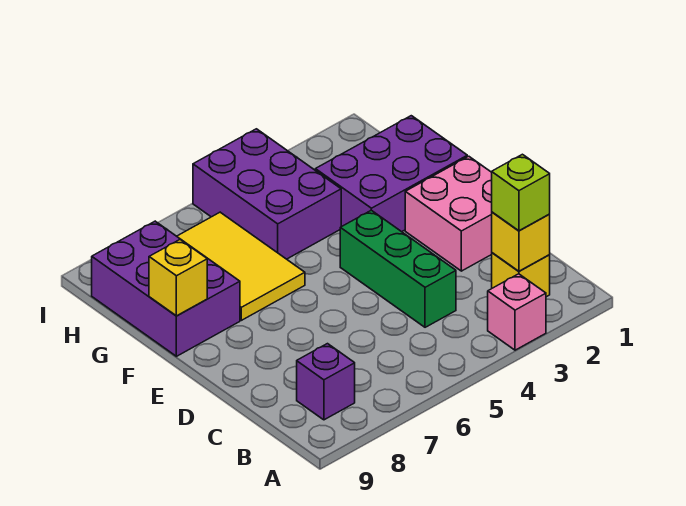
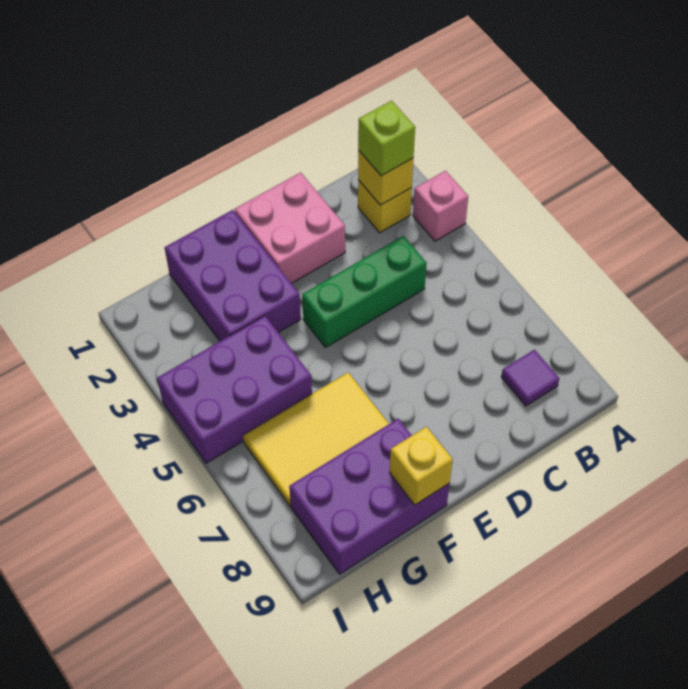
purple 1x1 brick [297,344,355,420] -> purple 1x1 tile [501,350,559,406]

